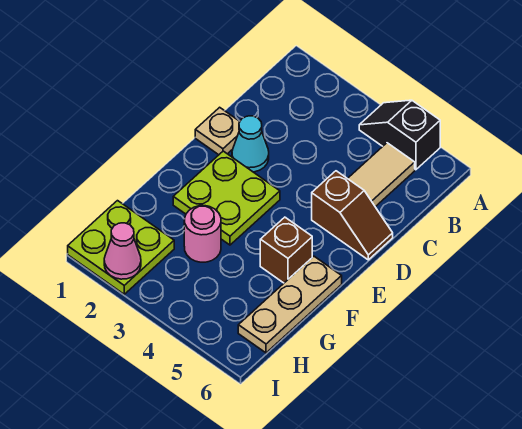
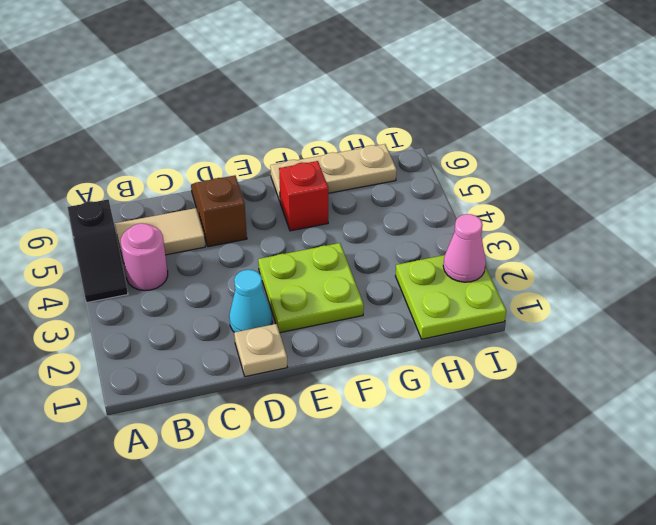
brown 1x1 brick [260,217,312,283] -> red 1x1 brick [279,161,328,231]
pink 1x1 round brick [184,206,221,262] -> pink 1x1 round brick moved to [121,223,168,291]

